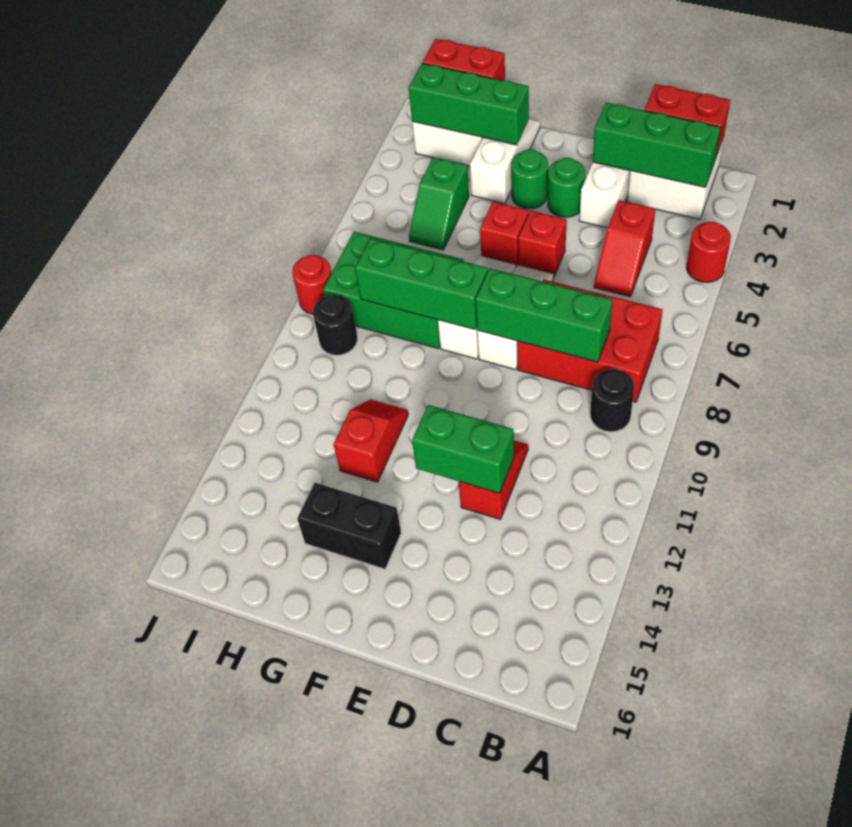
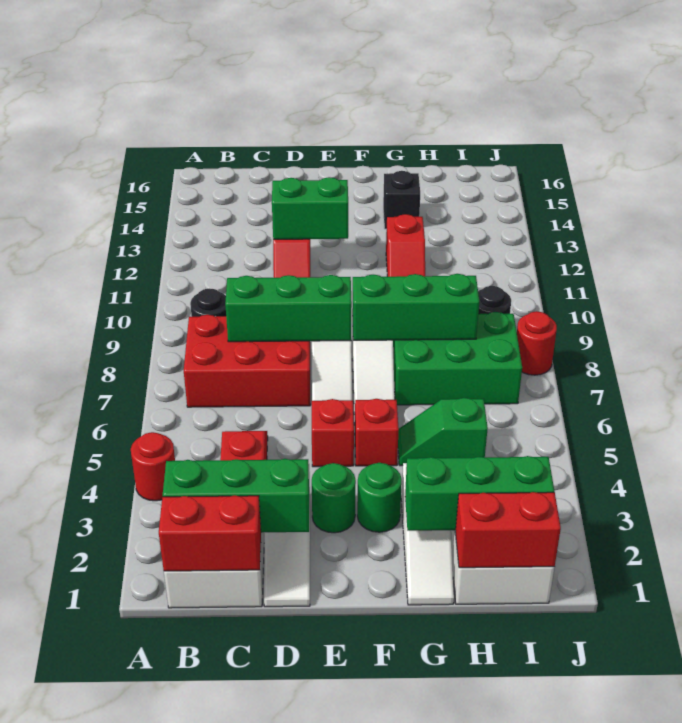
black 1x2 brick [297,483,401,569] -> black 1x1 brick [383,171,420,229]
green 1x2 slope [409,157,469,250] -> green 1x2 slope turned to [398,398,488,466]

